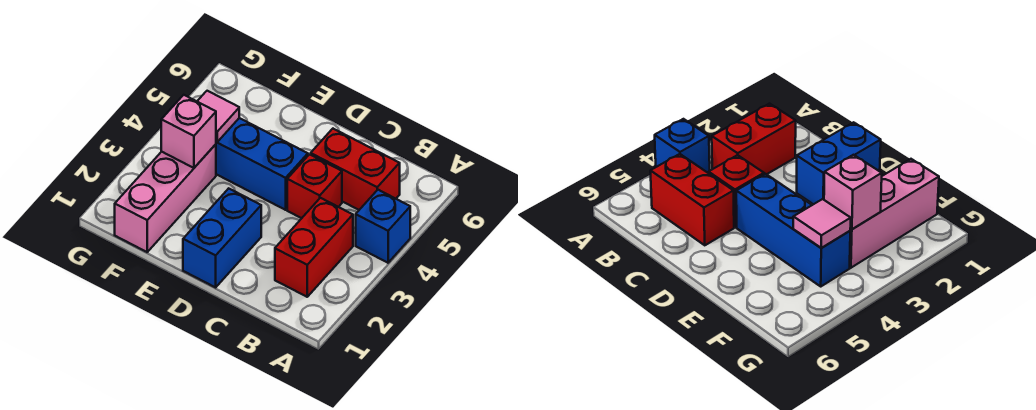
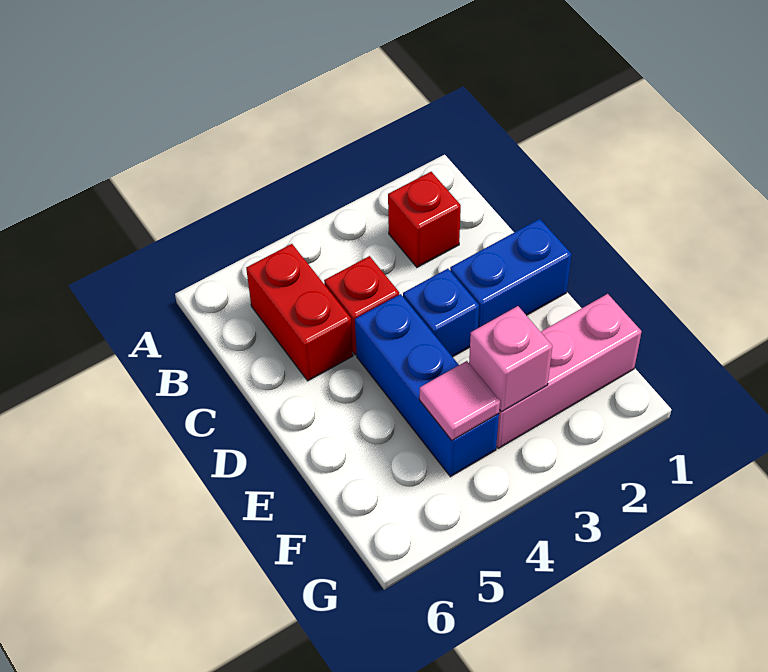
blue 1x1 brick [356,190,410,263] -> blue 1x1 brick moved to [403,269,479,357]
red 1x2 brick [275,198,353,297] -> red 1x1 brick [388,172,461,267]

